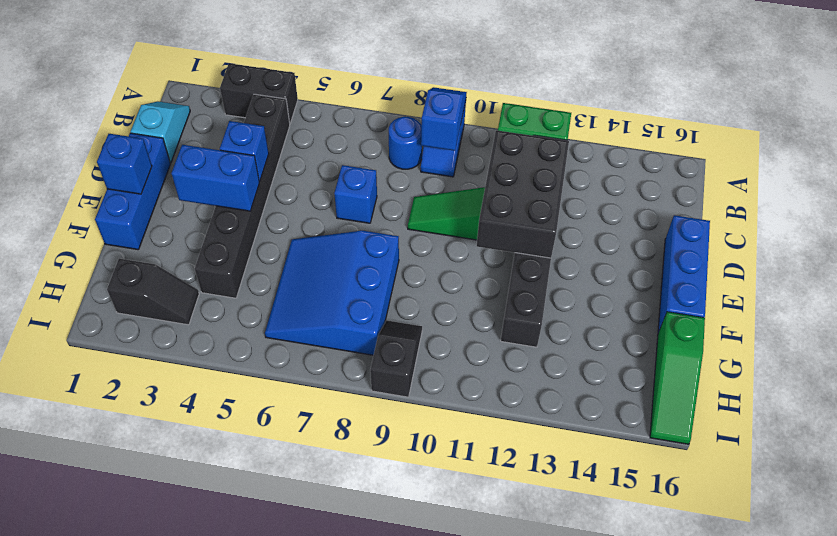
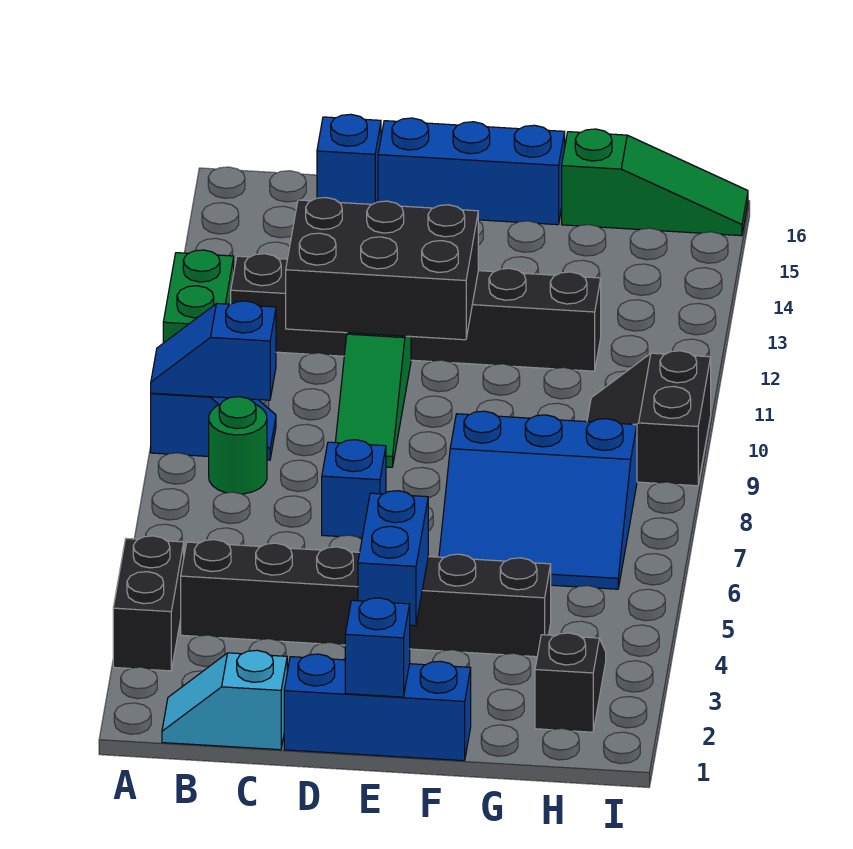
blue 1x1 round brick [389,117,422,169] -> green 1x1 round brick [209,397,267,494]
blue 1x1 brick [220,121,269,181] -> blue 1x1 brick moved to [317,114,381,204]
black 1x2 slope [370,320,422,397] -> black 2x2 slope [587,351,711,486]

